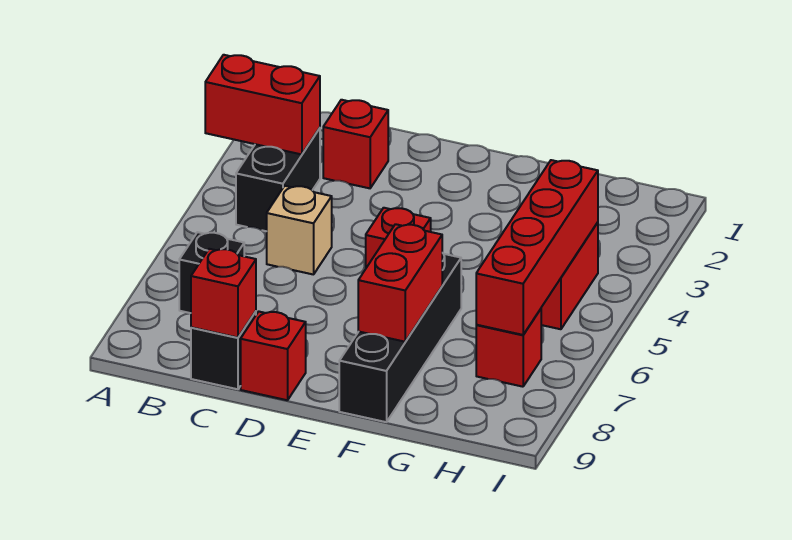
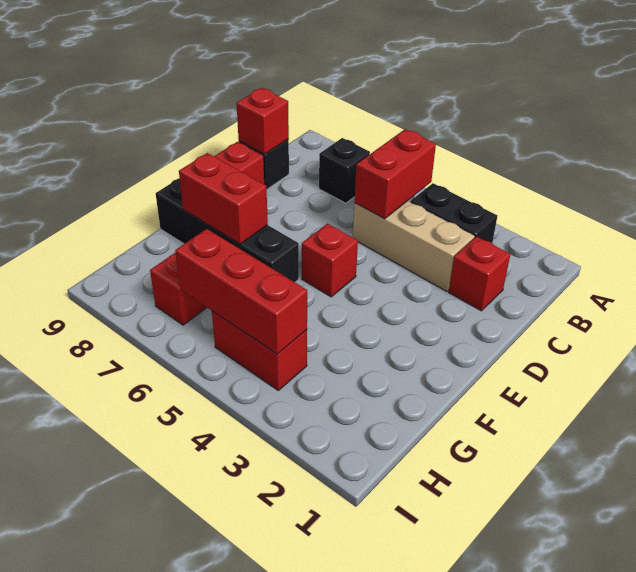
red 1x2 brick [205,55,320,154] -> red 1x2 brick moved to [355,129,436,219]
tan 1x1 brick [267,186,332,275] -> tan 1x3 brick [353,201,475,291]
red 1x4 brick [476,160,598,335] -> red 1x3 brick [175,229,307,354]

